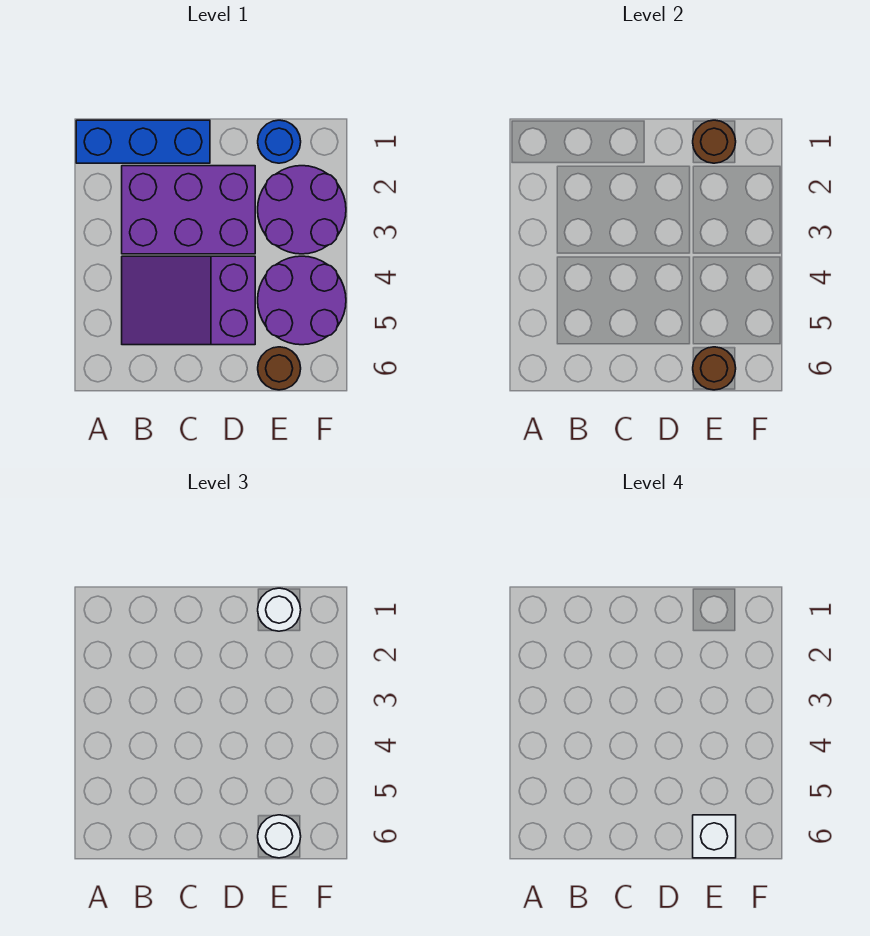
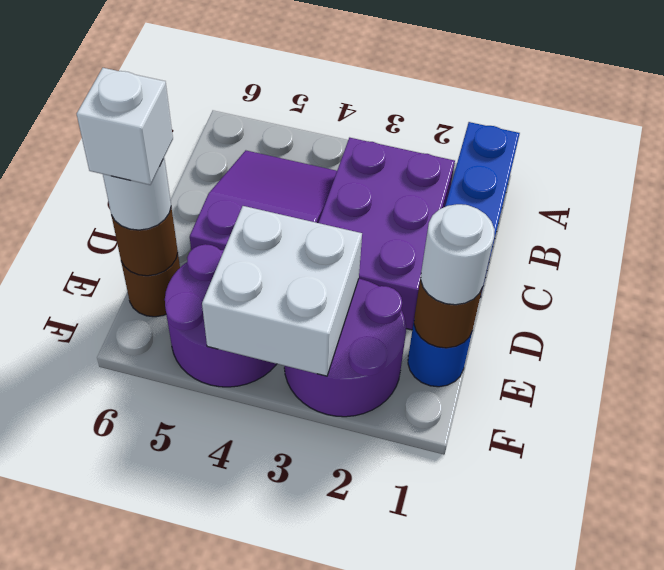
none -> white 2x2 brick [202,206,362,376]

